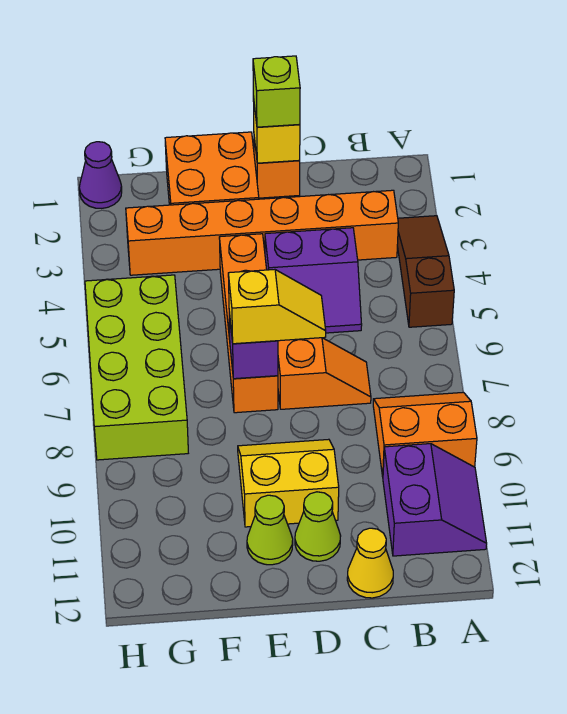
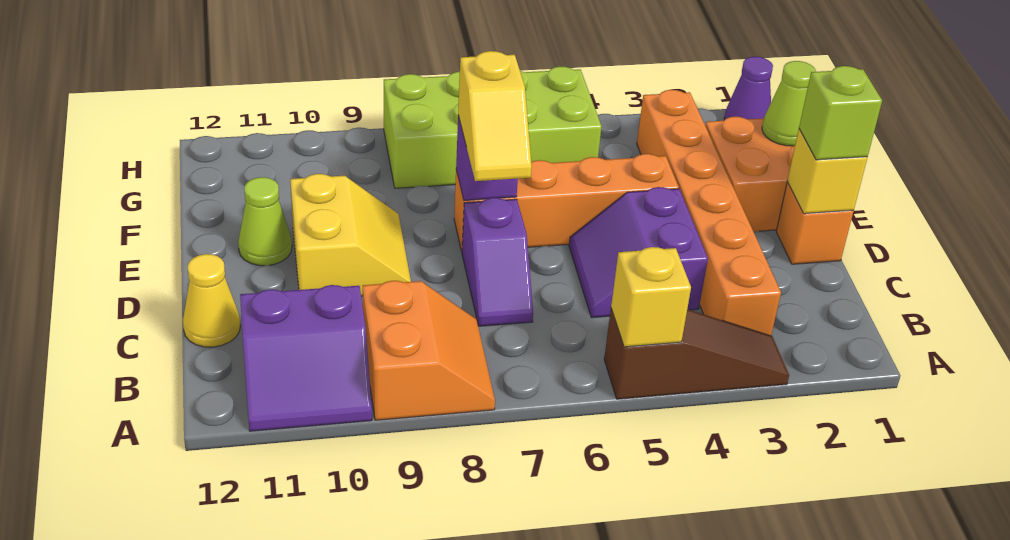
none -> yellow 1x1 brick [611,247,691,347]
orange 1x2 slope [278,338,371,409] -> purple 1x2 slope [462,198,533,326]
lime 1x1 cone [295,492,341,561] -> lime 1x1 cone moved to [762,61,816,146]

